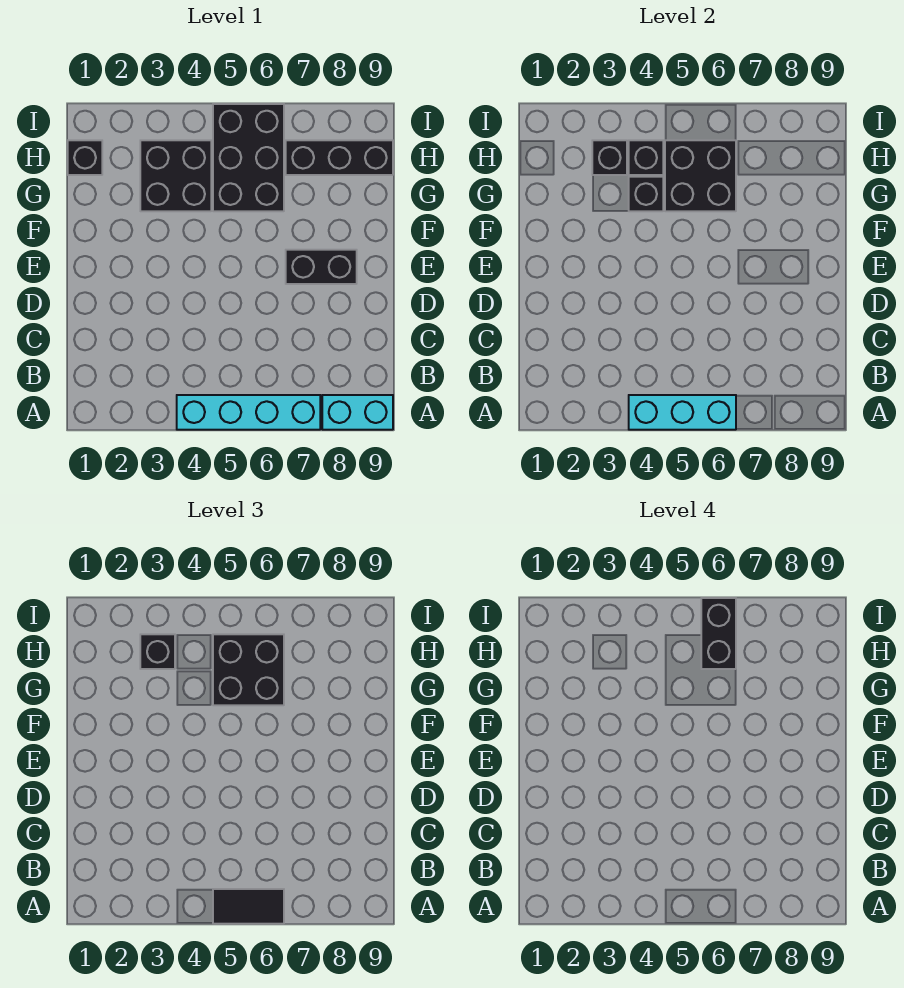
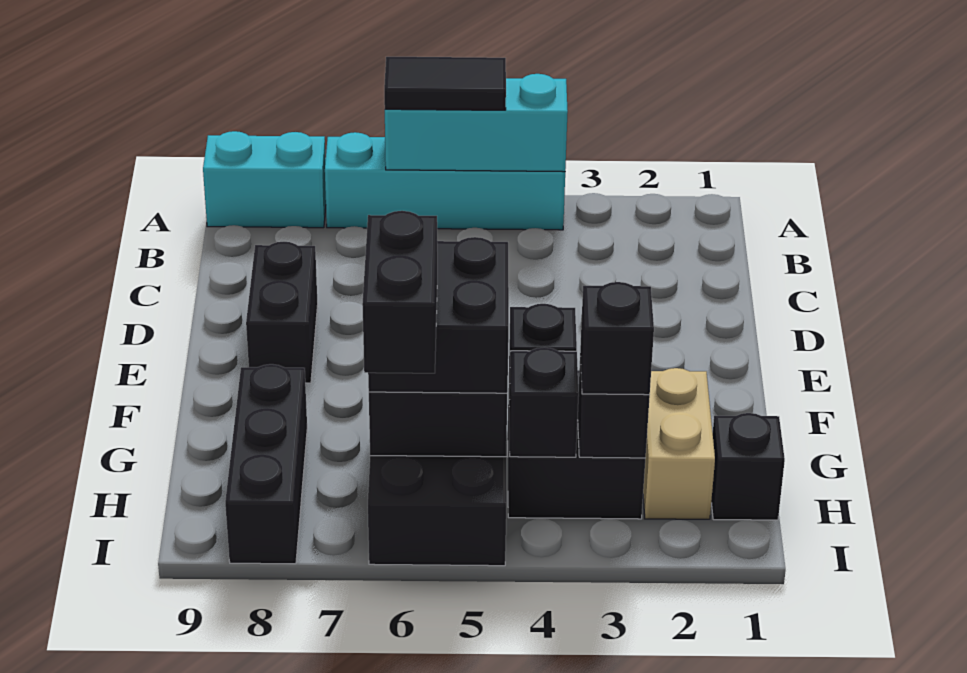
black 1x2 brick [286,250,357,284] -> black 1x2 brick turned to [246,242,318,383]
none -> tan 1x2 brick [643,368,715,519]
black 1x3 brick [286,140,393,175] -> black 1x3 brick turned to [225,364,307,564]

